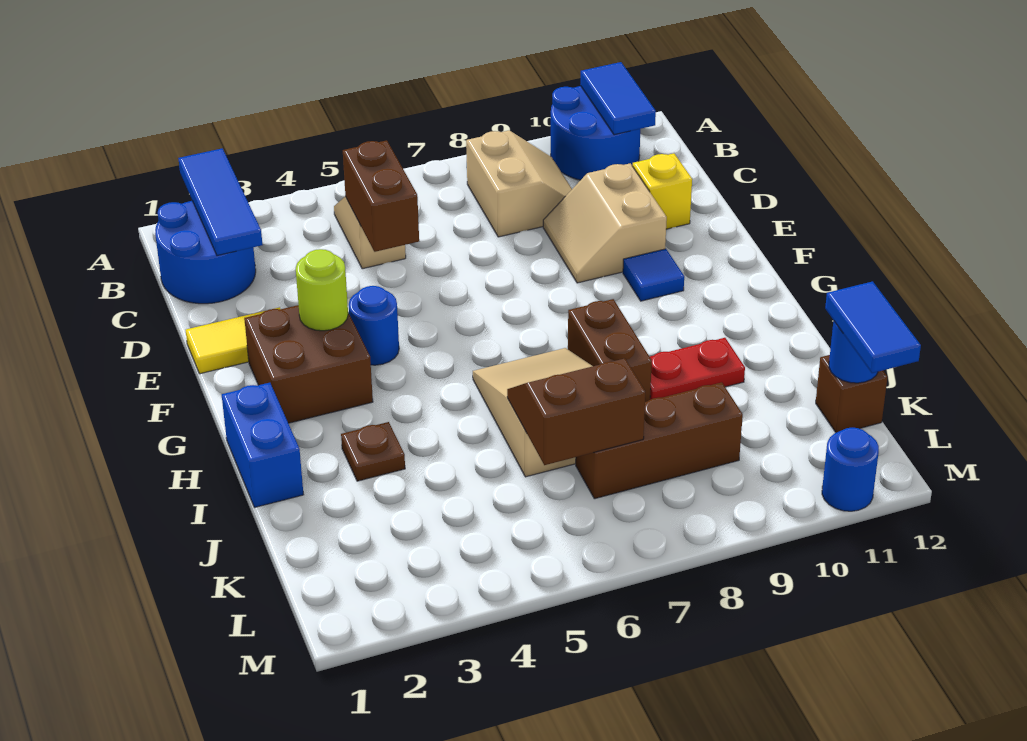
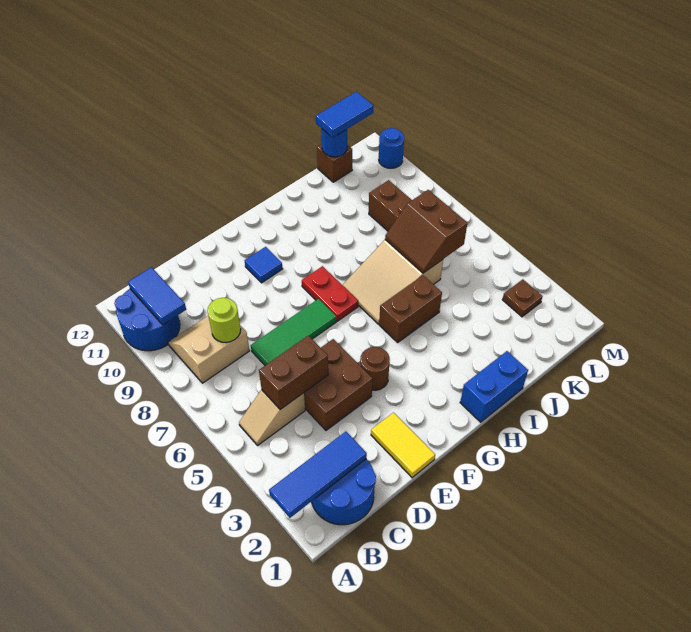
blue 1x2 tile [580,62,656,135] -> blue 1x2 tile turned to [128,267,186,325]
none -> green 1x3 tile [251,299,336,365]
tan 2x2 slope [543,163,667,283] -> none
yellow 1x1 brick [632,153,692,229] -> none
brown 2x2 brick [244,305,373,423] -> brown 2x2 brick moved to [304,339,373,430]
lime 1x1 round brick [296,249,348,331] -> lime 1x1 round brick moved to [207,298,241,342]
blue 1x1 round brick [348,286,399,365] -> brown 1x1 round brick [360,347,390,390]
brown 1x2 brick [568,299,652,402] -> brown 1x2 brick moved to [379,275,442,342]
brown 1x1 plate [341,422,405,481] -> brown 1x1 plate moved to [502,279,543,317]
red 1x2 plate [650,338,745,400] -> red 1x2 plate moved to [302,266,358,321]

